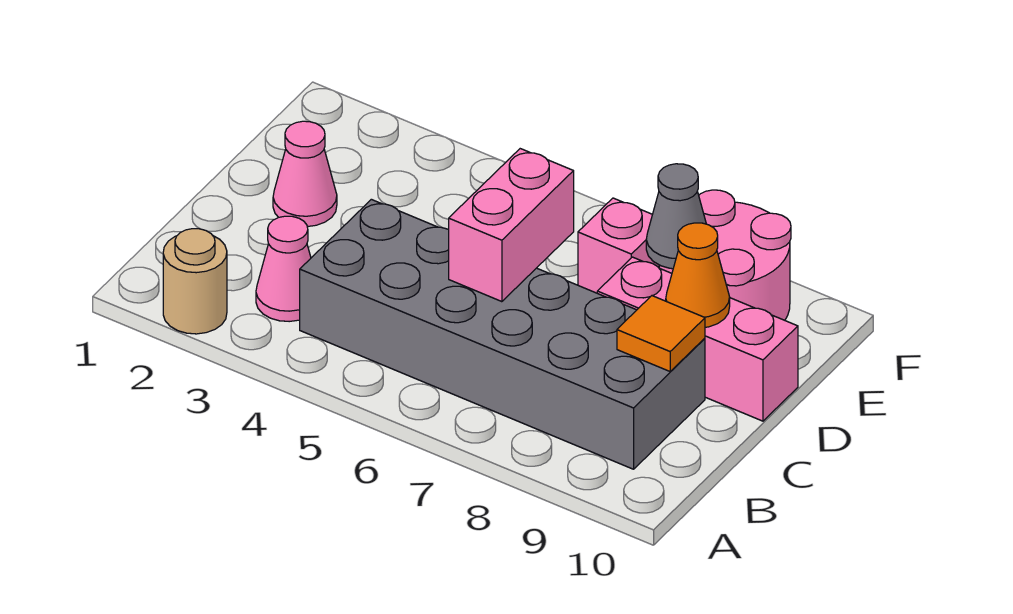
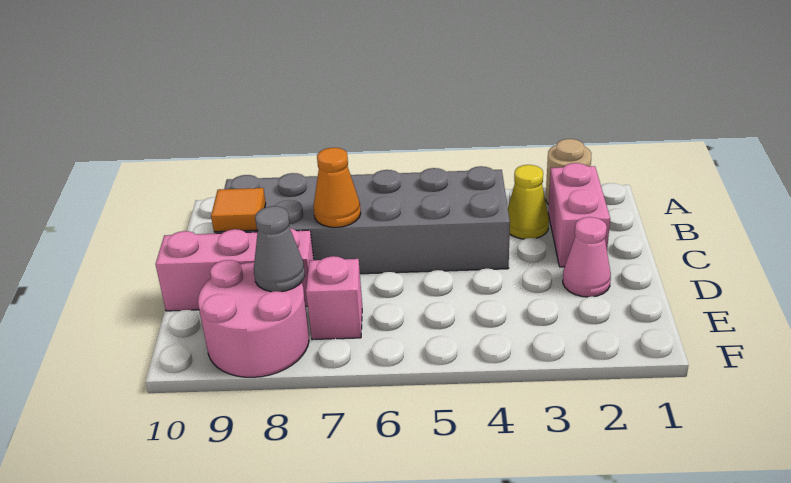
pink 1x1 cone [256,216,311,322] -> yellow 1x1 cone [508,165,549,239]
pink 1x2 brick [449,149,574,302] -> pink 1x2 brick moved to [548,163,610,267]
orange 1x1 cone [666,223,730,327] -> orange 1x1 cone moved to [313,148,361,227]

